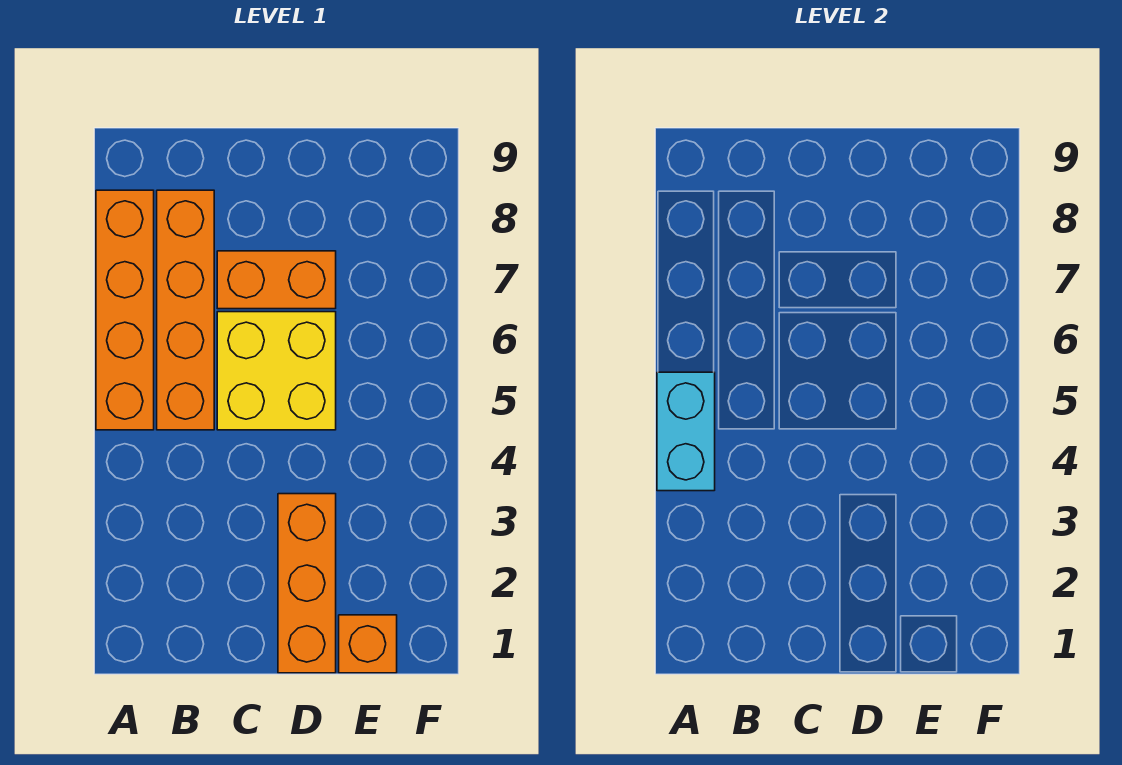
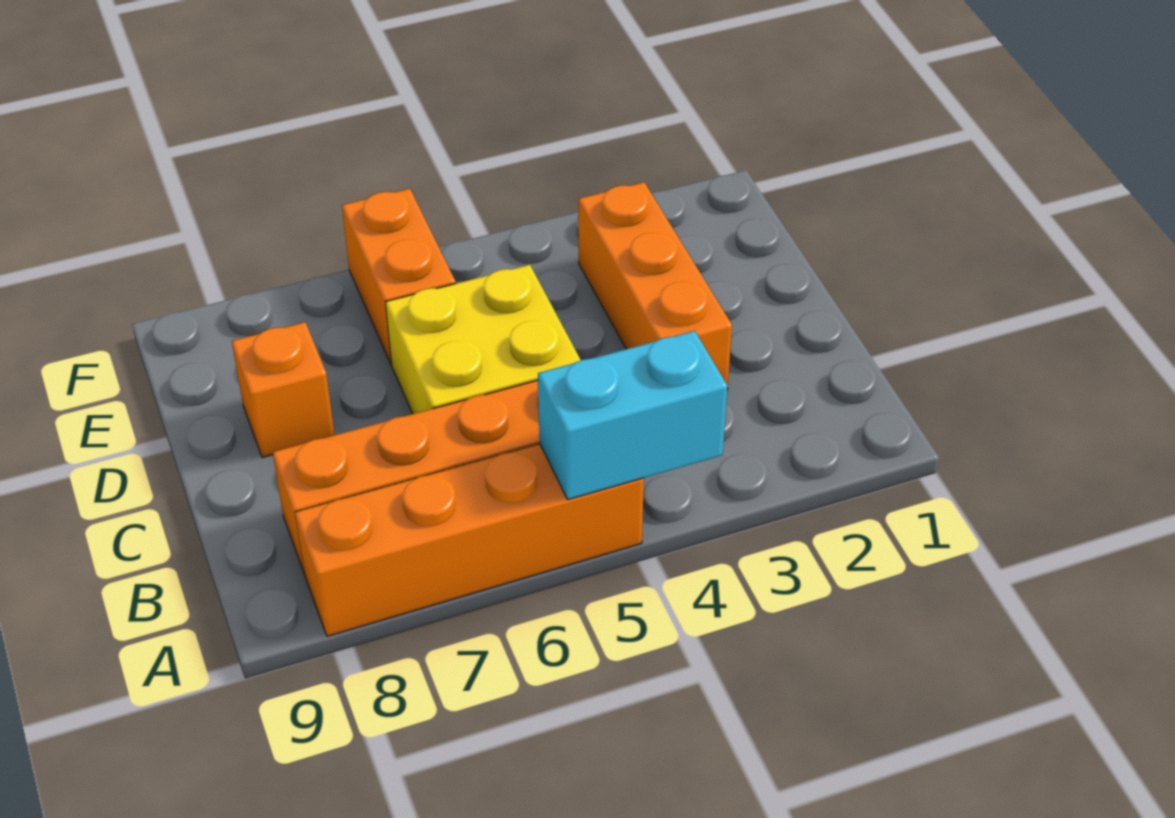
orange 1x2 brick [217,251,336,309] -> orange 1x2 brick moved to [342,189,456,365]
orange 1x3 brick [278,494,336,673] -> orange 1x3 brick turned to [579,182,732,389]
orange 1x1 brick [339,615,397,673] -> orange 1x1 brick moved to [232,322,334,457]

